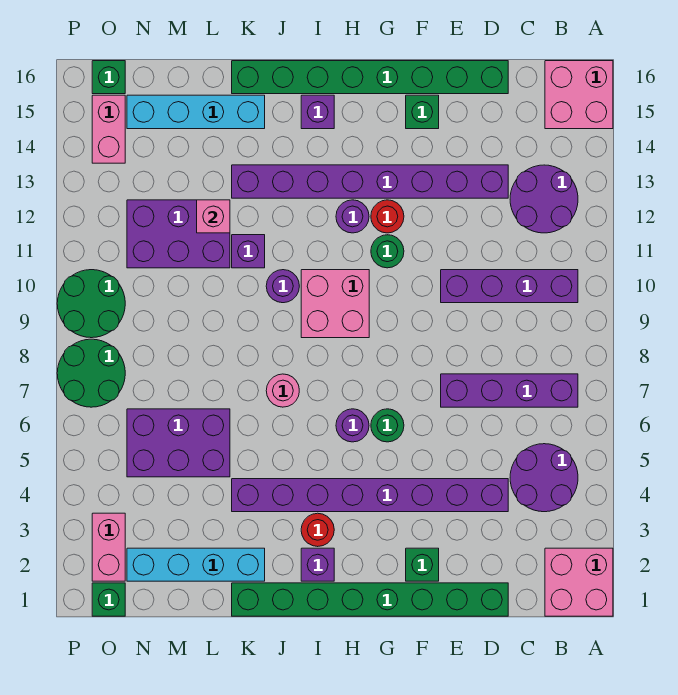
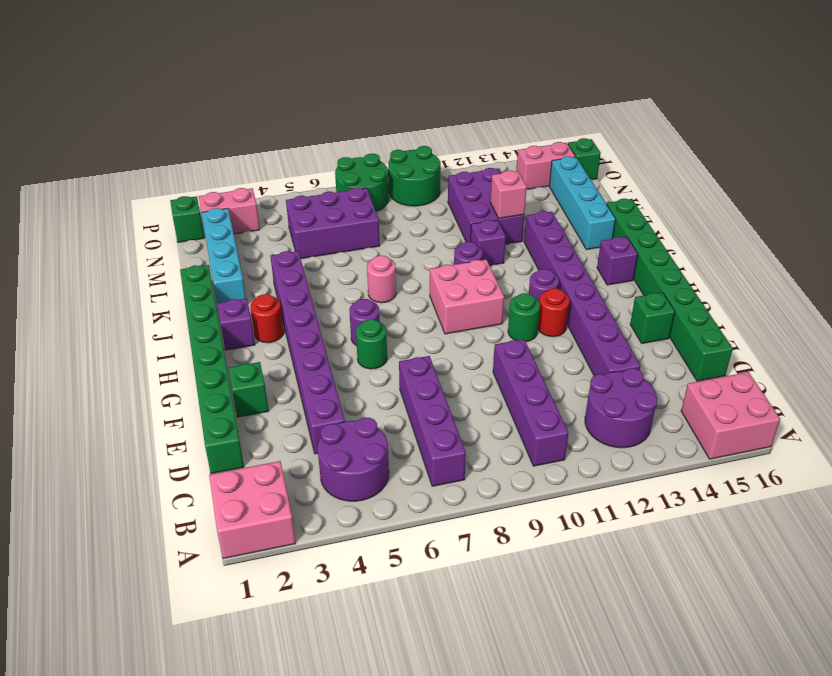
purple 2x3 brick [127,409,230,477] -> purple 2x3 brick turned to [286,188,380,259]

